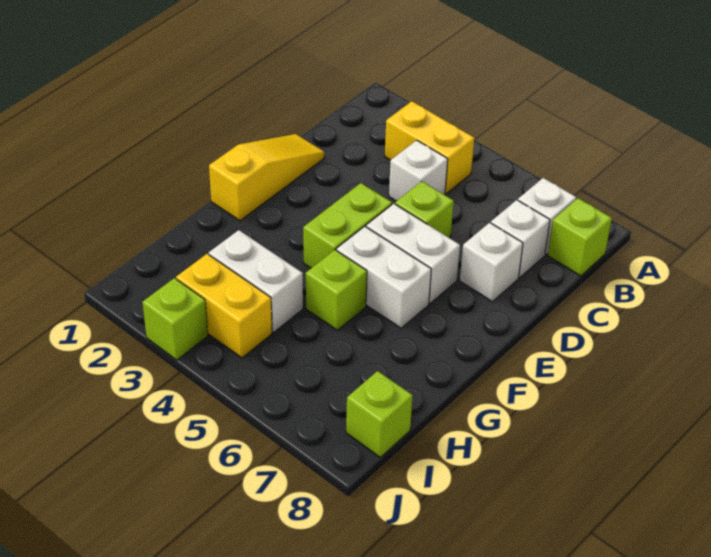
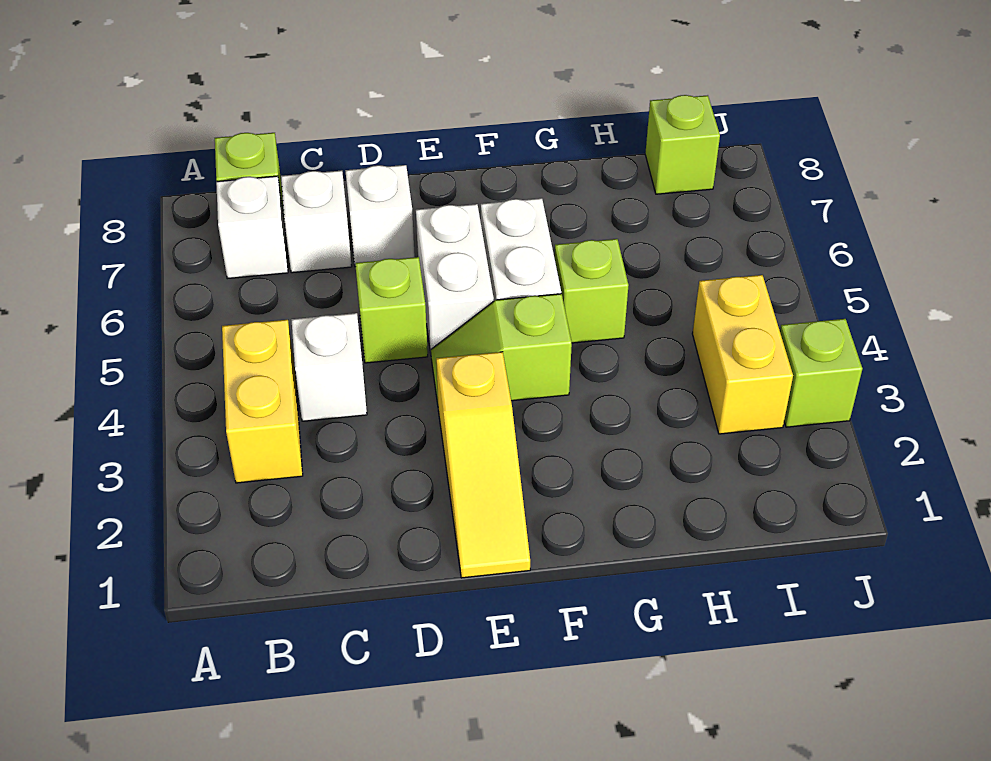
yellow 1x3 slope [209,134,324,221] -> yellow 1x3 slope turned to [436,352,530,578]
lime 1x2 brick [303,183,392,268] -> lime 1x2 slope [431,294,572,404]
white 1x2 brick [209,230,303,332] -> none

